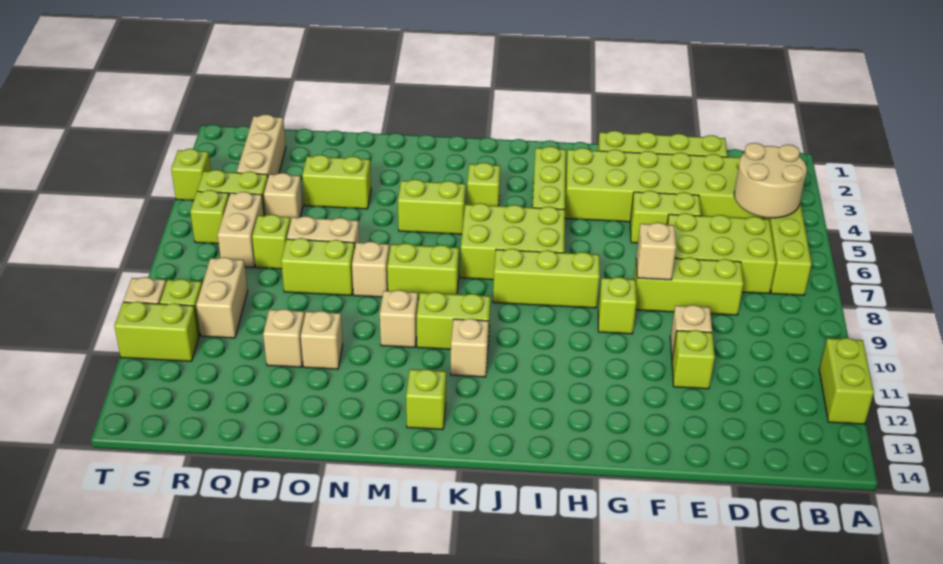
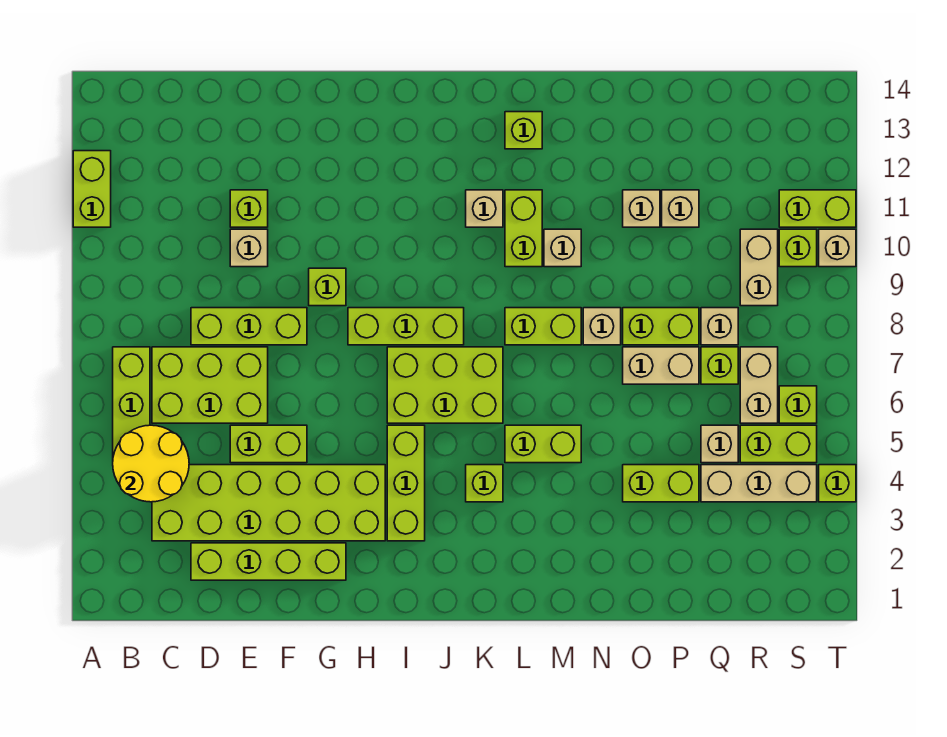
tan 2x2 round brick [734,143,807,218] -> yellow 2x2 round brick [113,425,189,502]
tan 1x1 brick [636,222,676,280] -> tan 1x1 brick moved to [701,308,738,345]
lime 1x2 brick [417,292,490,349] -> lime 1x2 brick turned to [505,190,542,267]
tan 1x3 brick [237,114,286,177] -> tan 1x3 brick turned to [701,465,817,502]

